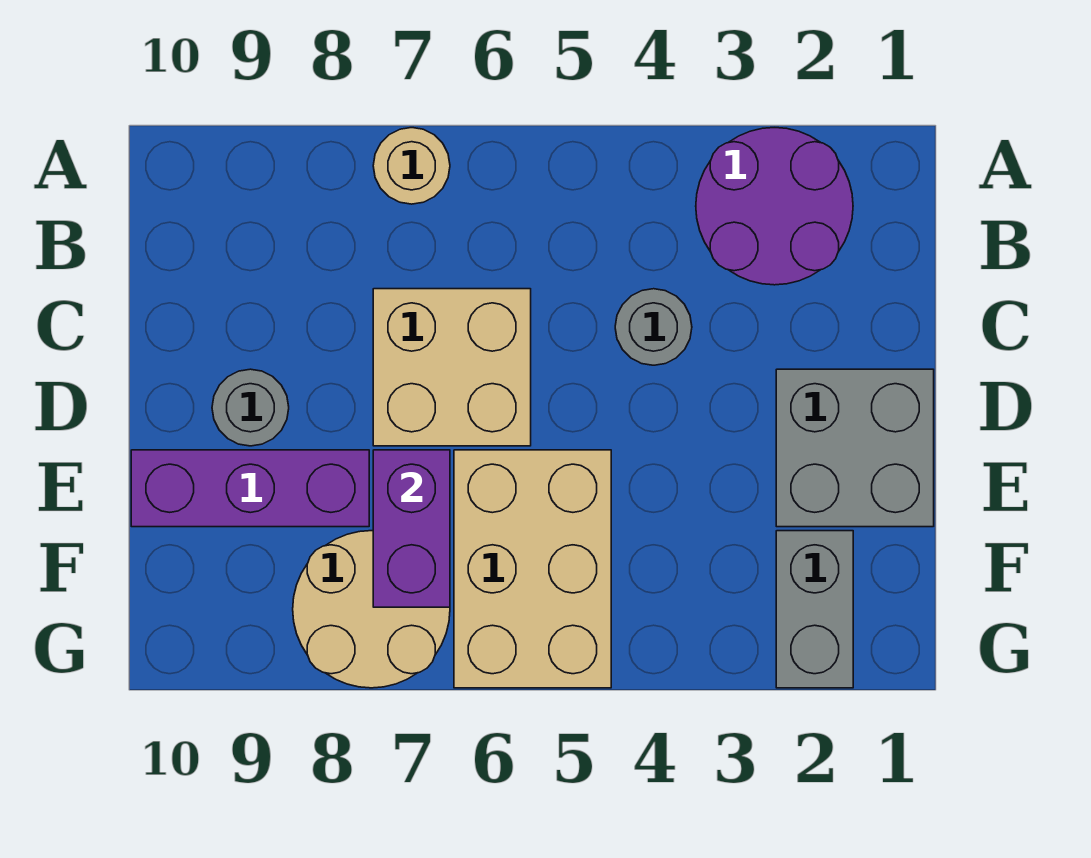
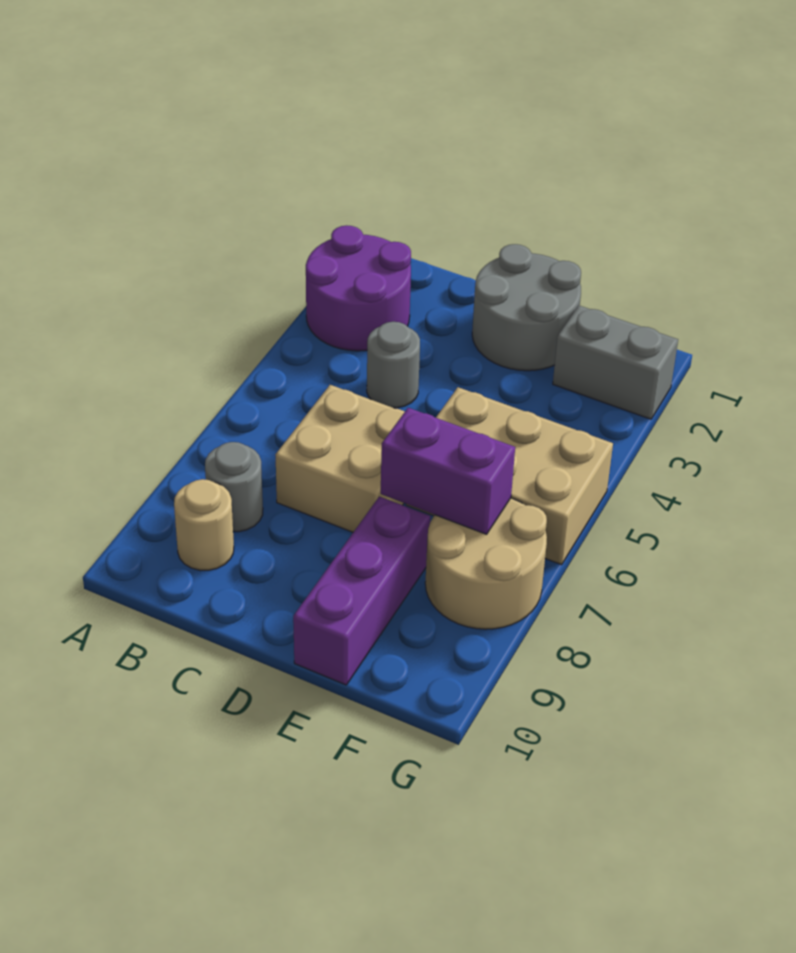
tan 1x1 round brick [373,128,450,204] -> tan 1x1 round brick moved to [174,479,234,570]
grey 2x2 brick [776,369,934,527] -> grey 2x2 round brick [472,244,581,371]
grey 1x1 round brick [212,369,289,446] -> grey 1x1 round brick moved to [205,442,263,532]

